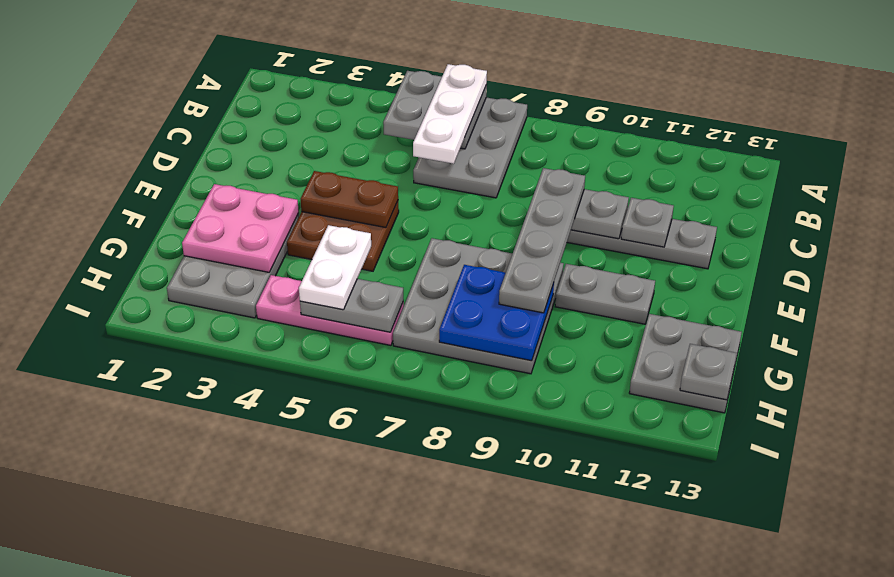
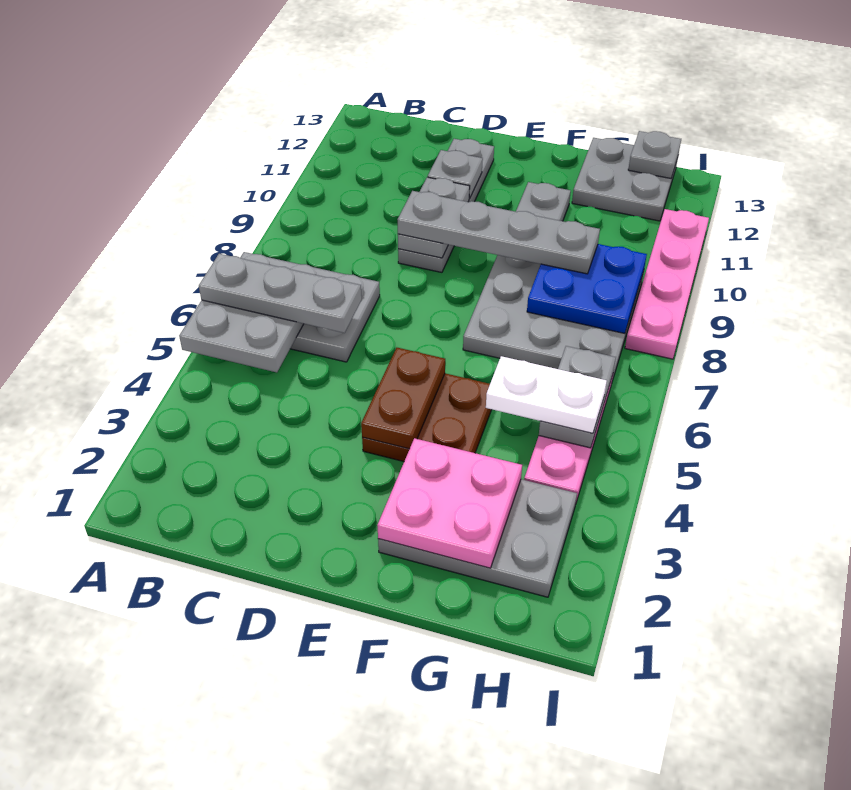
white 1x3 plate [413,64,487,164] -> grey 1x3 plate [199,254,362,333]
none -> pink 1x4 plate [625,209,709,359]

